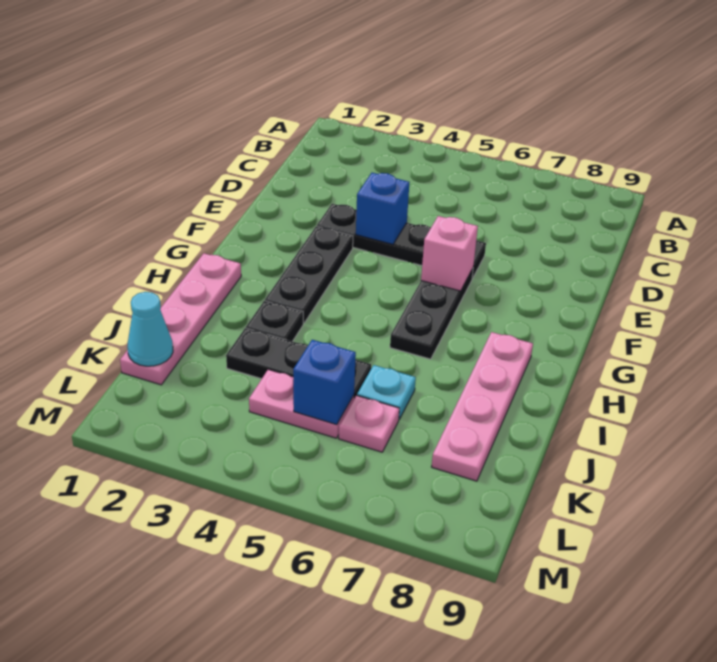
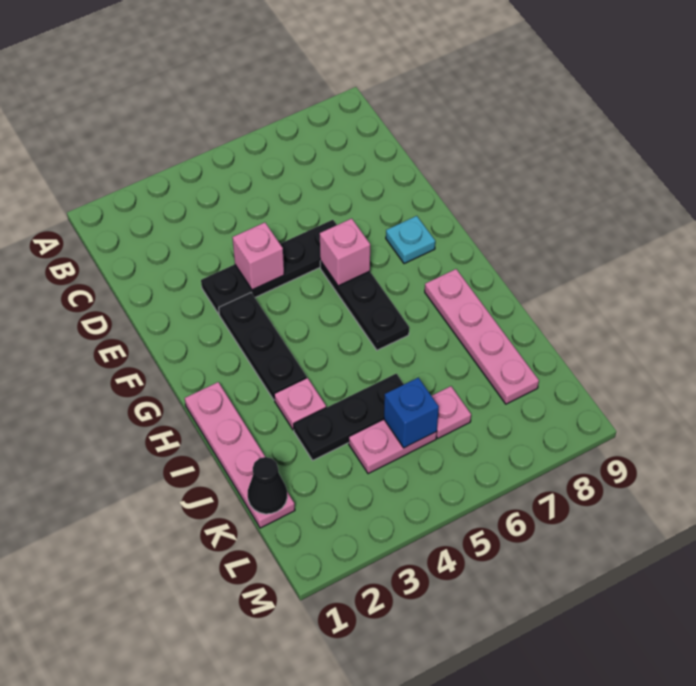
blue 1x1 brick [356,173,409,244] -> pink 1x1 brick [232,222,284,290]
black 1x1 plate [246,301,303,341] -> pink 1x1 plate [274,378,326,430]
cyan 1x1 plate [357,365,416,419] -> cyan 1x1 plate moved to [386,216,435,264]
cyan 1x1 cone [127,292,173,366] -> black 1x1 cone [248,457,287,514]

